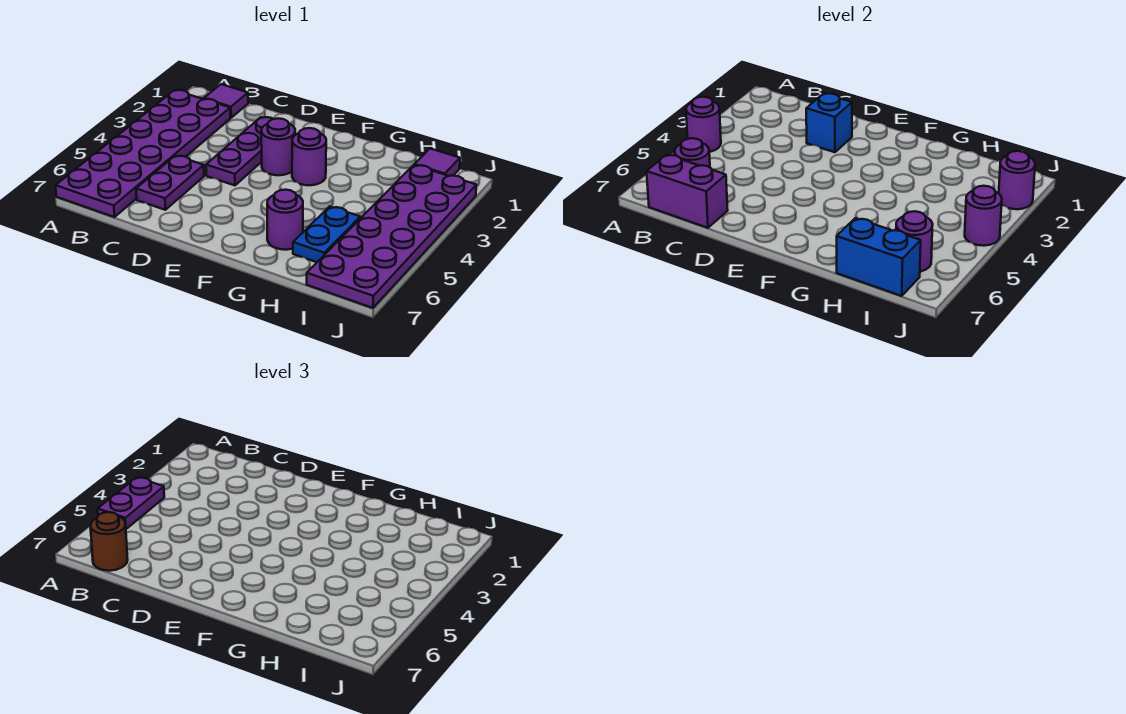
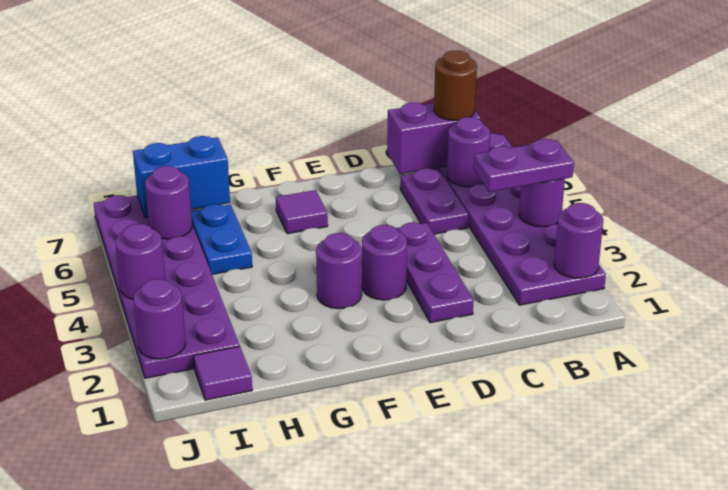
purple 1x2 plate [98,478,164,529] -> purple 1x2 plate turned to [473,139,574,192]
purple 1x1 tile [204,84,248,118] -> purple 1x1 tile moved to [276,190,328,234]
blue 1x1 brick [806,93,852,152] -> none
purple 1x1 round brick [267,190,303,250] -> purple 1x1 round brick moved to [554,203,603,278]

